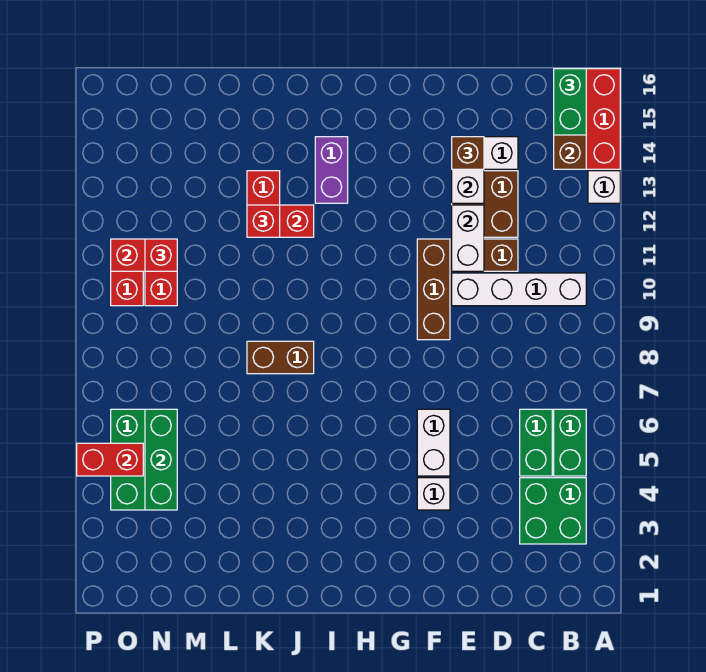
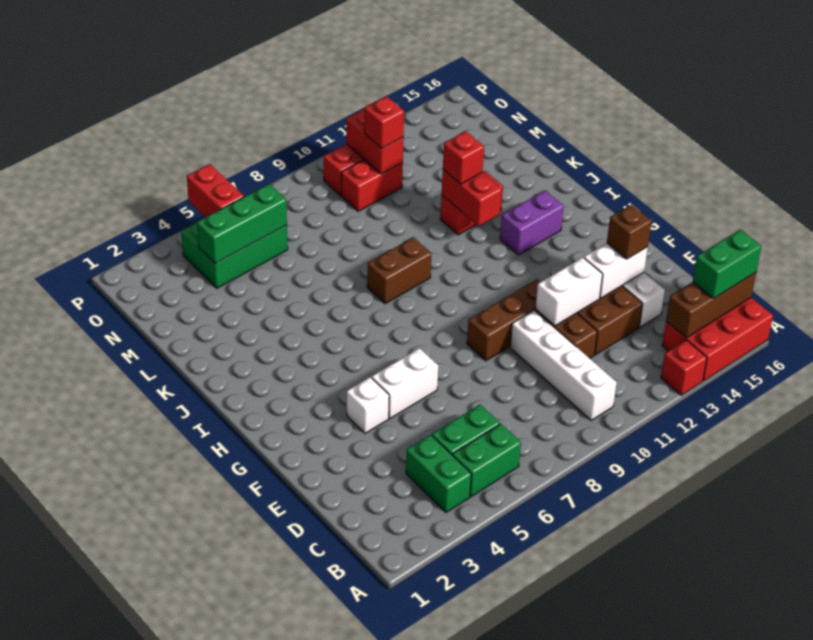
white 1x1 brick [588,171,620,203] -> red 1x1 brick [661,340,707,395]
green 2x2 brick [520,478,586,544] -> green 1x2 brick [406,435,471,513]
brown 1x2 brick [247,341,314,374] -> brown 1x2 brick turned to [367,237,431,304]

